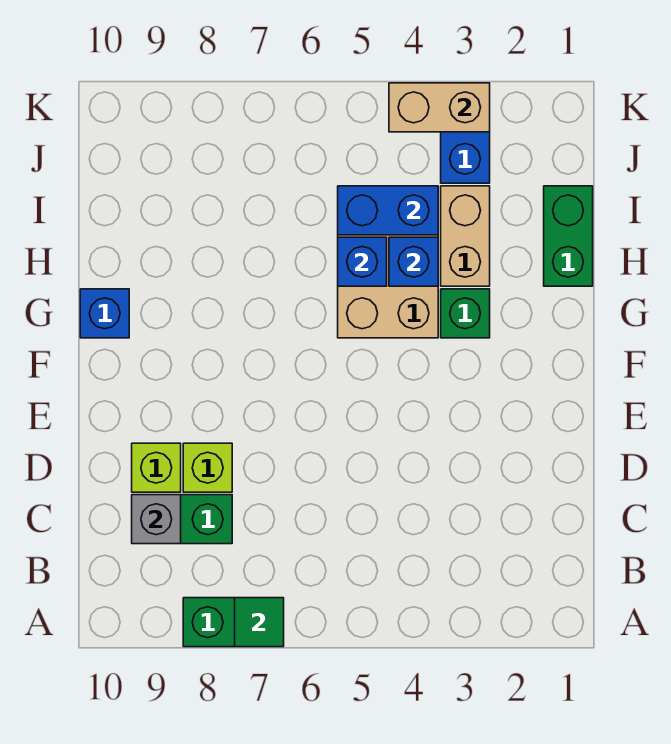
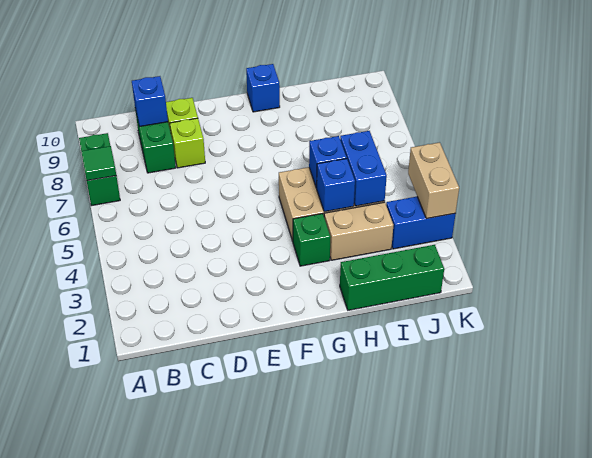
grey 1x1 brick [132,495,181,544] -> blue 1x1 brick [132,76,168,127]
green 1x2 brick [544,186,593,286] -> green 1x3 brick [340,245,444,310]

